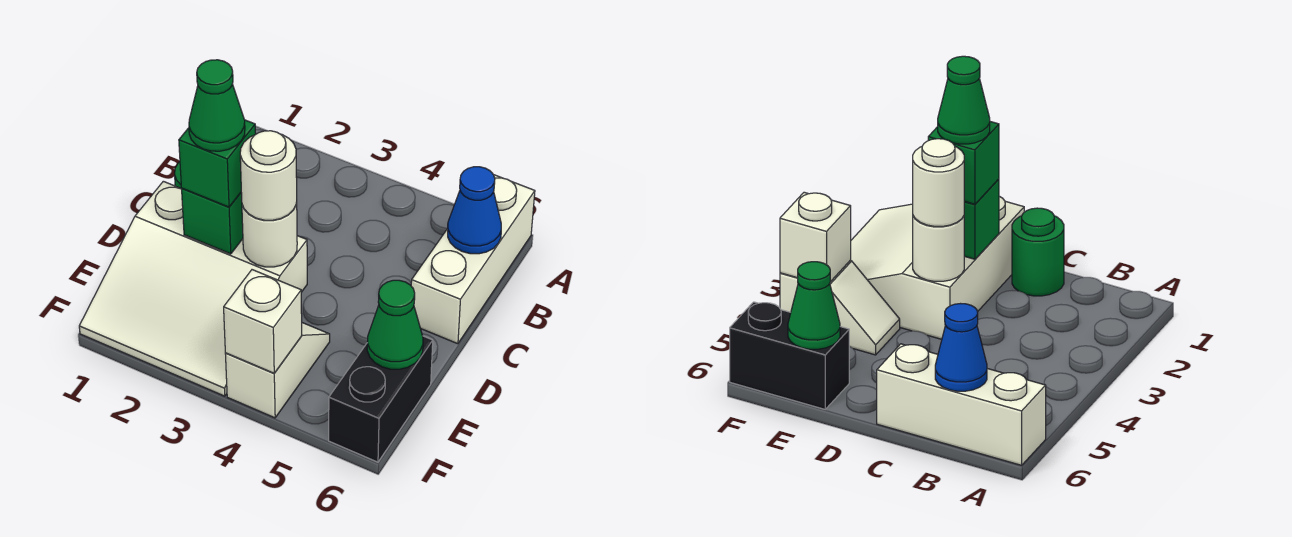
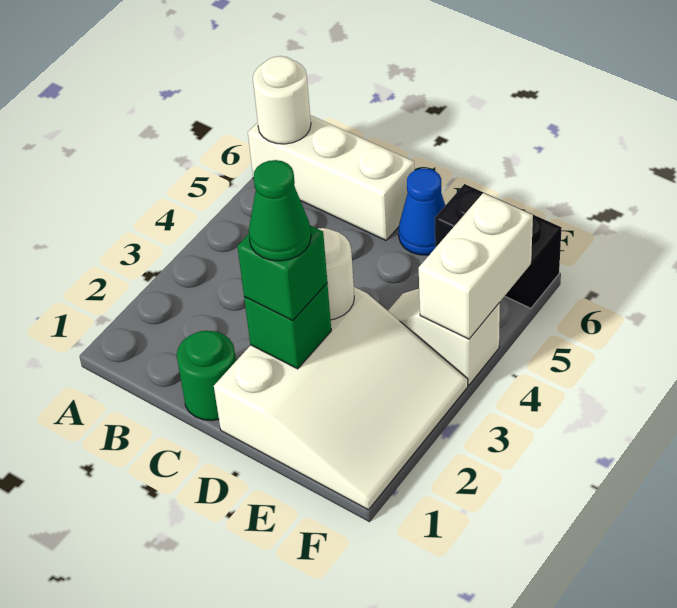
blue 1x1 cone [448,167,501,254] -> blue 1x1 cone moved to [399,168,445,255]
white 1x1 round brick [240,131,297,220] -> white 1x1 round brick moved to [253,56,311,144]
green 1x1 cone [367,280,423,369] -> none
white 1x1 brick [224,270,302,373] -> white 1x2 brick [419,193,533,339]

